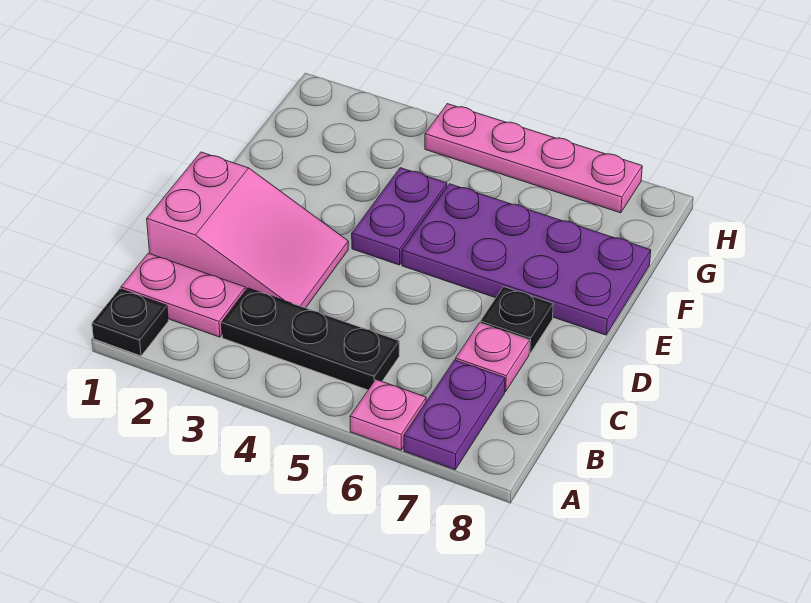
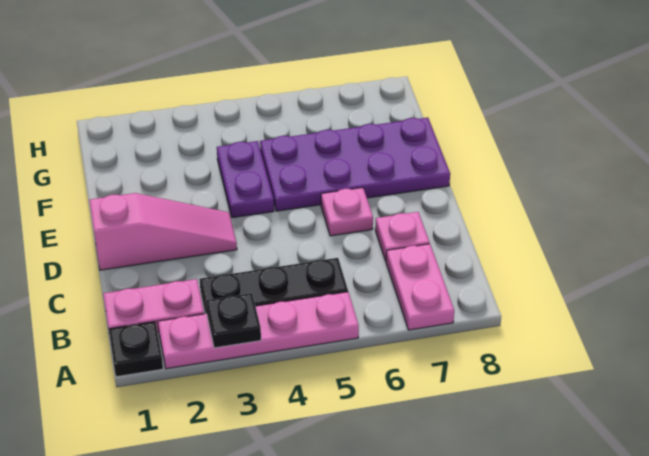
pink 1x1 plate [350,380,426,450] -> pink 1x1 plate moved to [321,188,373,236]
purple 1x2 plate [404,360,505,470] -> pink 1x2 plate [386,244,454,330]
pink 2x3 slope [147,152,348,308] -> pink 1x3 slope [89,193,237,270]
black 1x1 plate [480,287,553,354] -> black 1x1 plate moved to [206,293,261,348]
pink 1x4 plate [425,104,642,213] -> pink 1x4 plate moved to [158,292,359,369]

